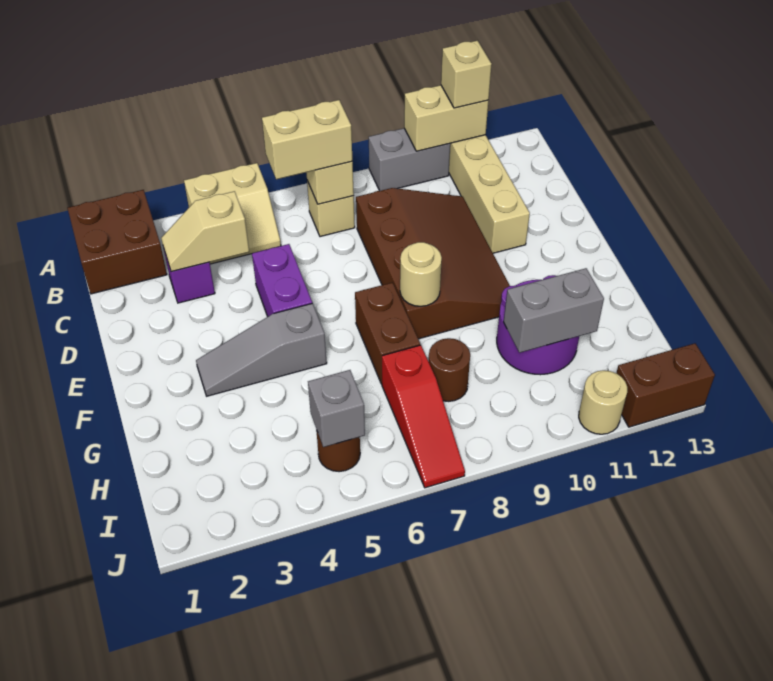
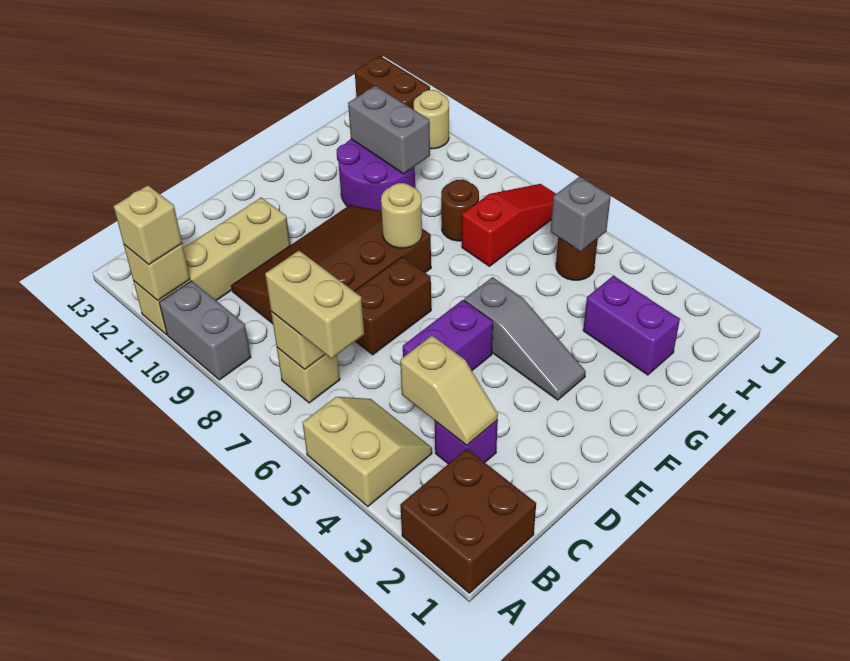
tan 1x2 brick [404,85,489,151] -> tan 1x1 brick [124,244,190,301]
brown 1x2 brick [355,283,420,384] -> brown 1x2 brick moved to [354,257,431,355]
none -> purple 1x2 brick [583,276,680,375]

